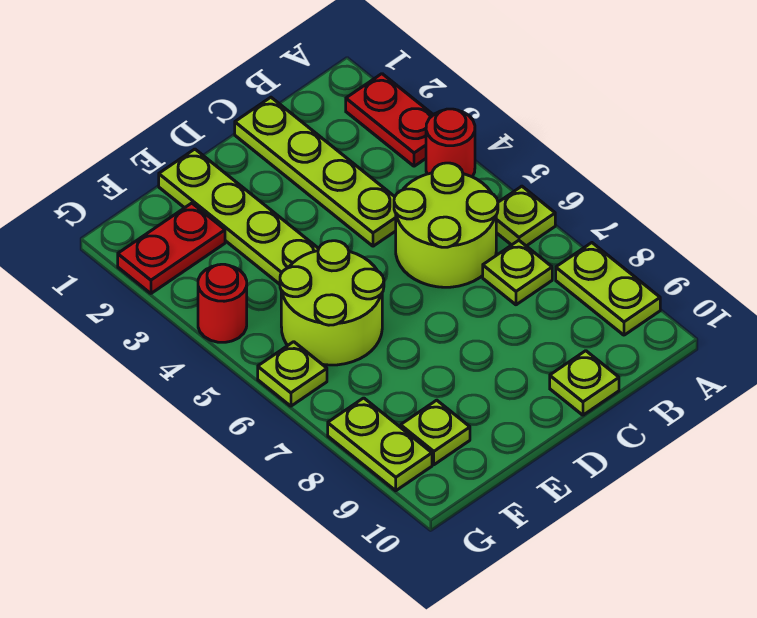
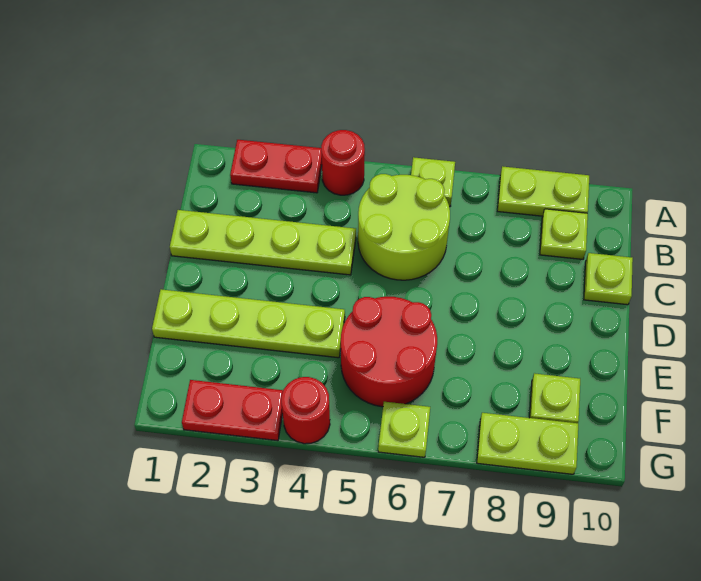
lime 1x1 plate [483,240,552,305] -> lime 1x1 plate moved to [540,209,588,259]
lime 2x2 round brick [280,241,384,365] -> red 2x2 round brick [341,297,437,407]
red 1x2 plate [118,203,225,293] -> red 1x2 plate turned to [182,380,283,441]

